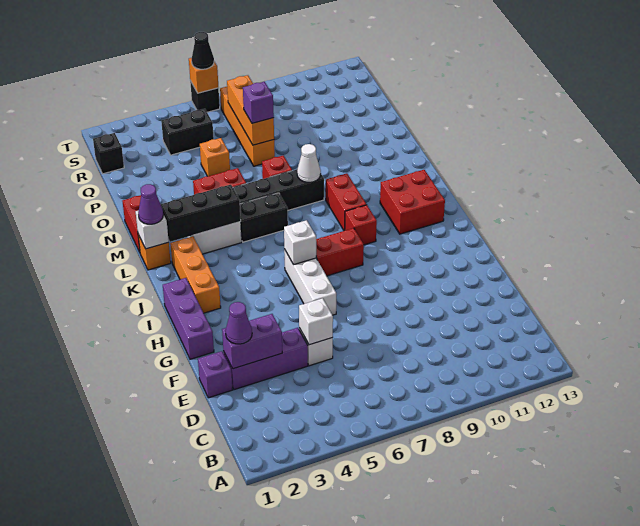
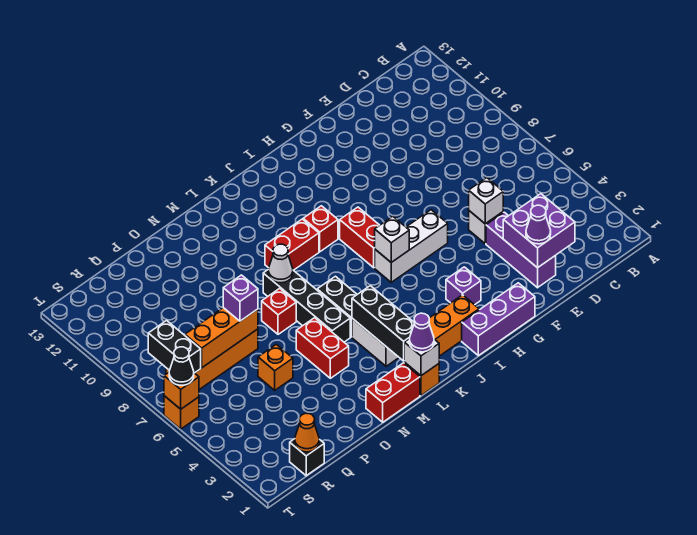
purple 1x1 brick [198,351,233,398] -> purple 1x1 brick moved to [446,267,481,305]
purple 1x2 brick [222,314,282,369] -> purple 2x2 brick [503,194,575,268]
red 2x2 brick [380,170,445,234] -> none
none -> orange 1x1 cone [295,413,319,452]
black 1x2 brick [161,109,214,155] -> black 1x2 brick moved to [148,320,201,373]
black 1x1 brick [190,81,220,112] -> orange 1x1 brick [164,396,199,429]

